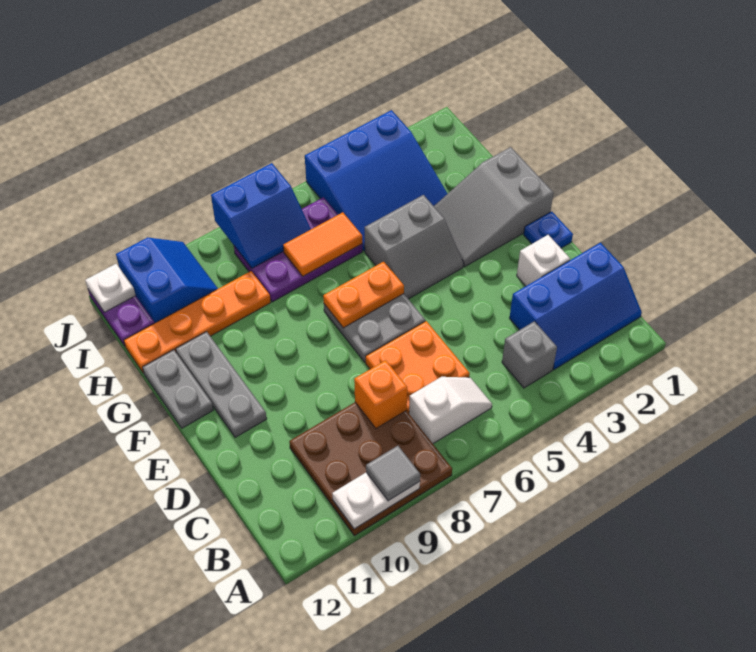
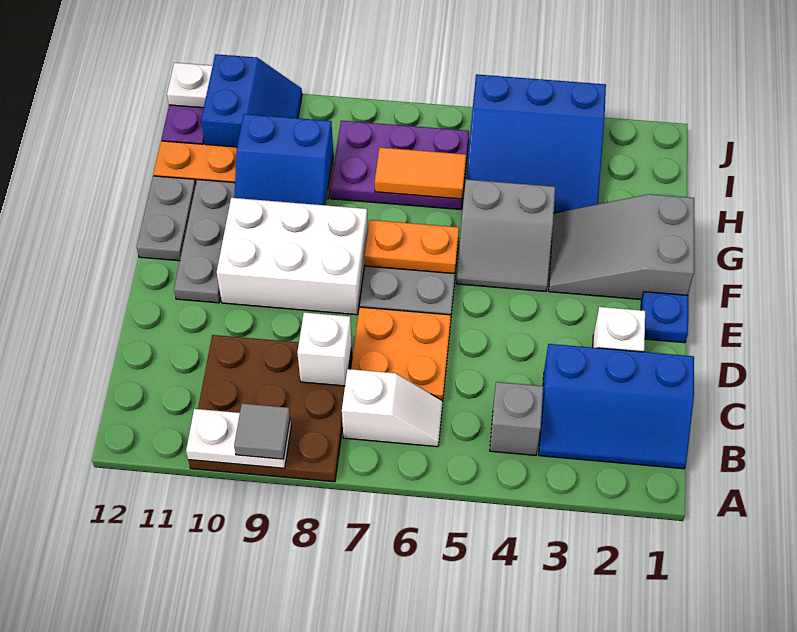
orange 1x1 brick [354,360,407,428] -> white 1x1 brick [297,313,352,386]
none -> white 2x3 brick [217,198,368,315]
blue 2x2 slope [211,163,311,268] -> blue 2x2 slope moved to [234,114,333,205]

